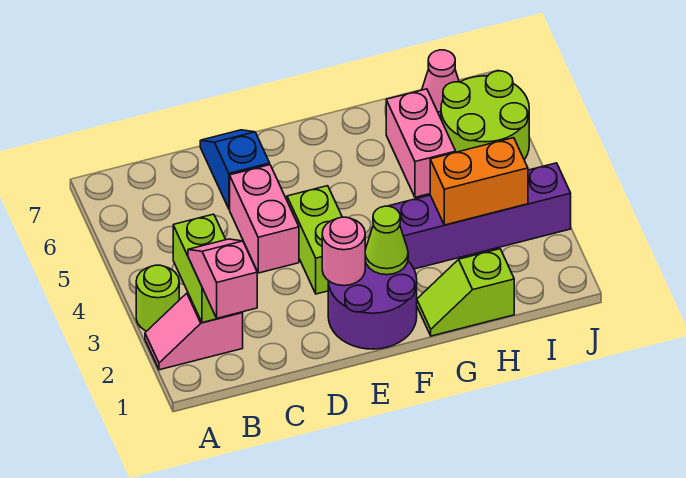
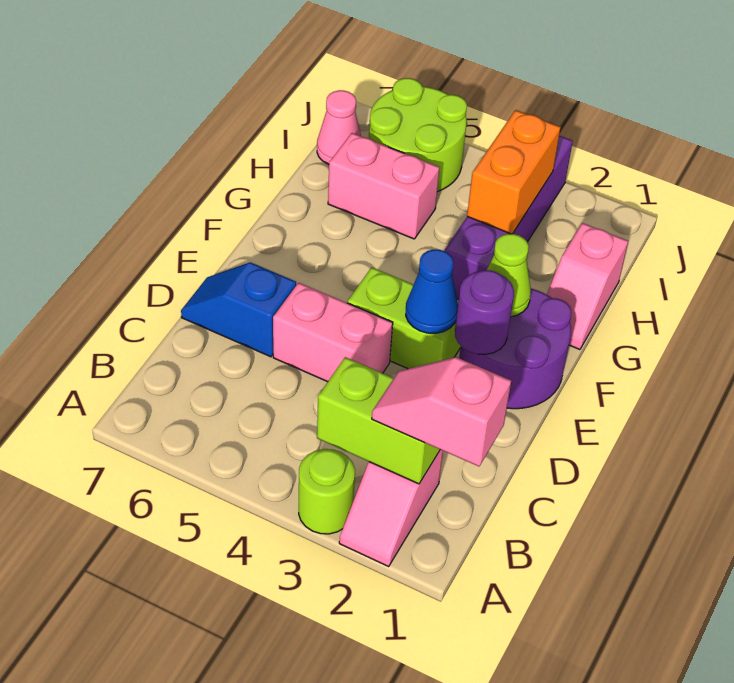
pink 1x1 round brick [322,217,365,286] -> purple 1x1 round brick [455,270,514,354]
none -> blue 1x1 cone [406,250,458,333]
lime 1x2 slope [417,249,514,336] -> pink 1x2 slope [547,223,628,350]

